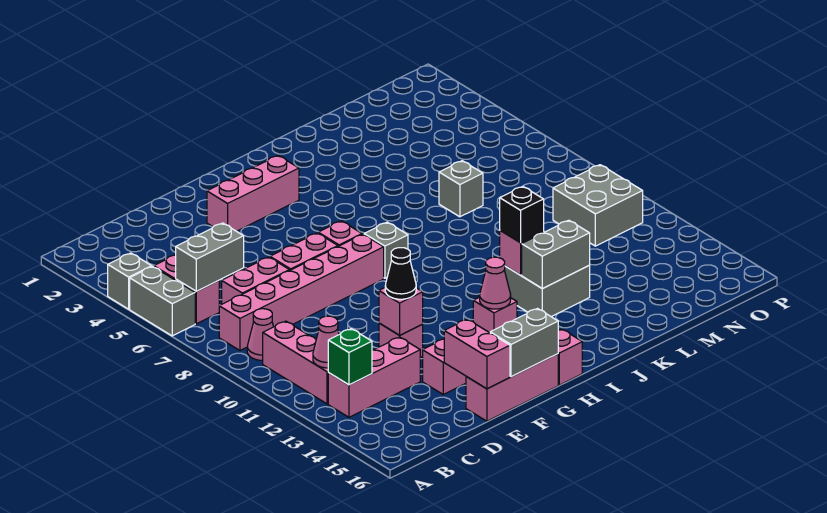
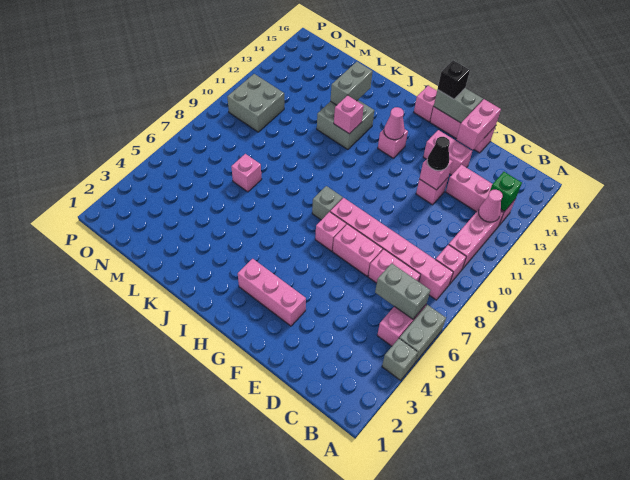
pink 1x1 cone [247,309,273,360] -> pink 1x1 brick [436,245,466,284]
black 1x1 brick [500,186,544,243] -> black 1x1 brick moved to [437,61,470,99]
grey 1x2 brick [522,220,590,289] -> grey 1x2 brick turned to [331,62,373,105]
grey 1x1 brick [439,161,483,217] -> pink 1x1 brick [231,154,262,192]

